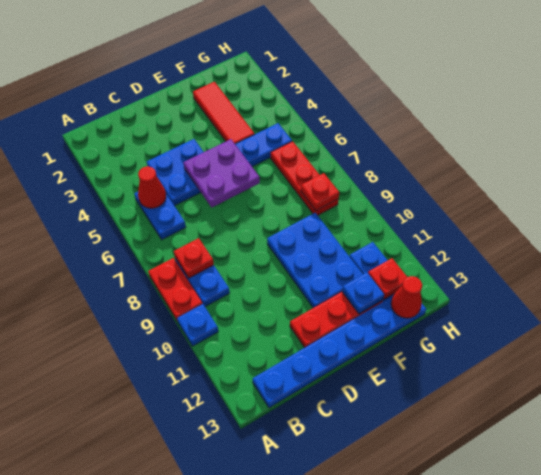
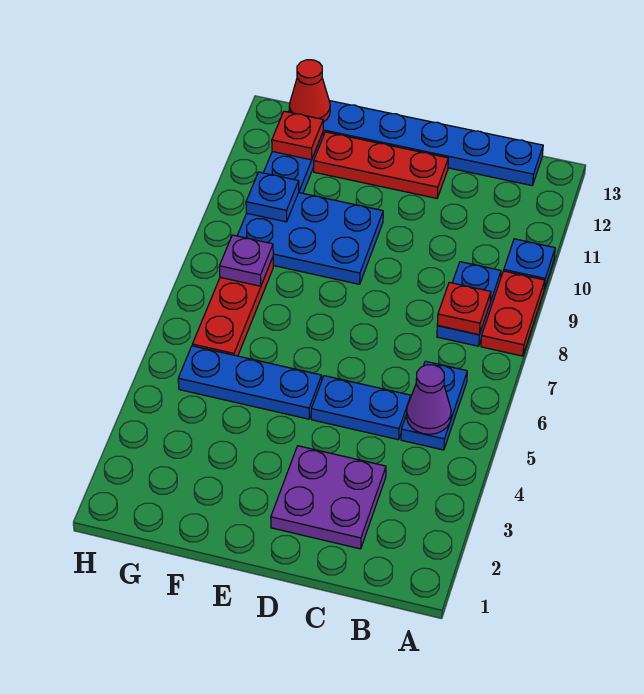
red 1x1 cone [138,166,166,208] -> purple 1x1 cone [406,365,451,434]
blue 2x2 plate [147,139,203,206] -> blue 1x2 plate [311,376,411,440]
purple 2x2 plate [183,139,260,208] -> purple 2x2 plate moved to [271,446,386,549]
blue 2x3 plate [267,213,363,308] -> blue 2x3 plate turned to [237,193,383,284]
red 1x3 tile [193,82,255,144] -> none
blue 1x1 plate [342,273,384,314] -> blue 1x1 plate moved to [246,172,299,222]
red 1x1 plate [301,173,339,210] -> purple 1x1 plate [219,235,273,286]

